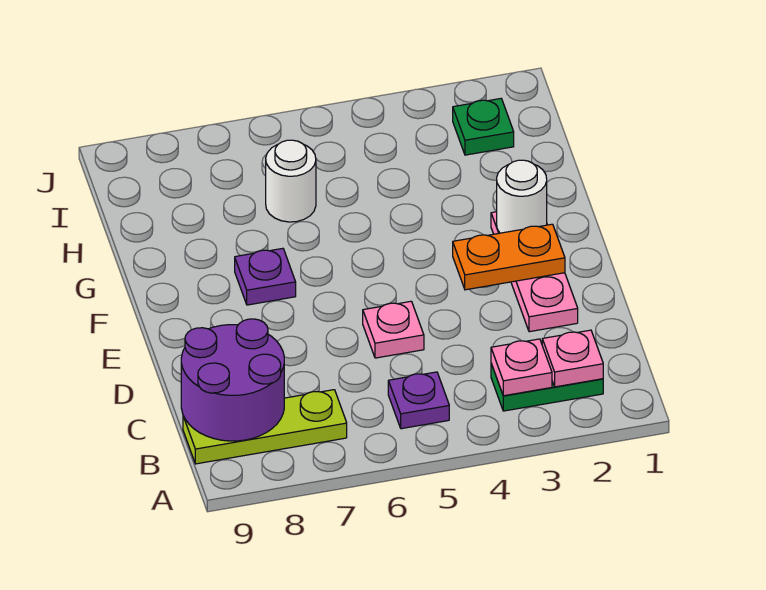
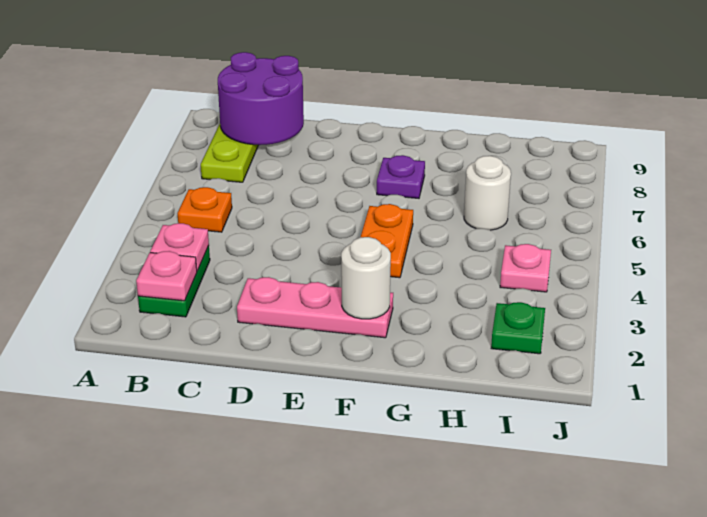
purple 1x1 plate [388,372,449,429] -> orange 1x1 plate [177,187,232,232]
pink 1x1 plate [363,301,424,358] -> pink 1x1 plate moved to [500,244,551,292]
orange 1x2 plate [453,224,565,290] -> orange 1x2 plate moved to [361,204,413,278]

